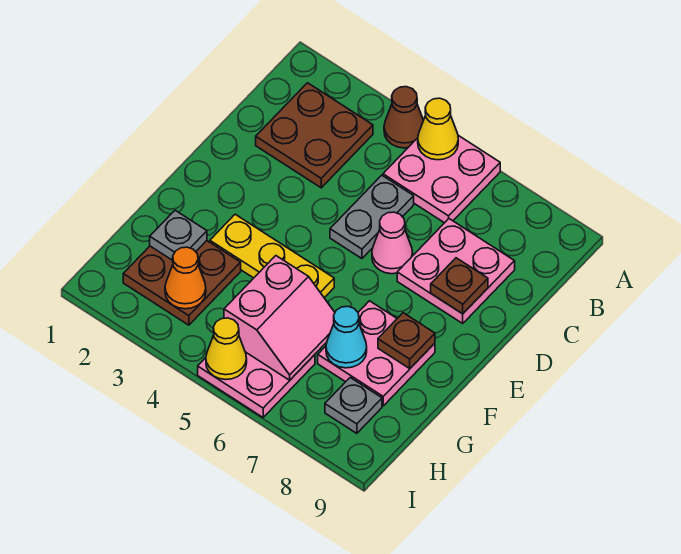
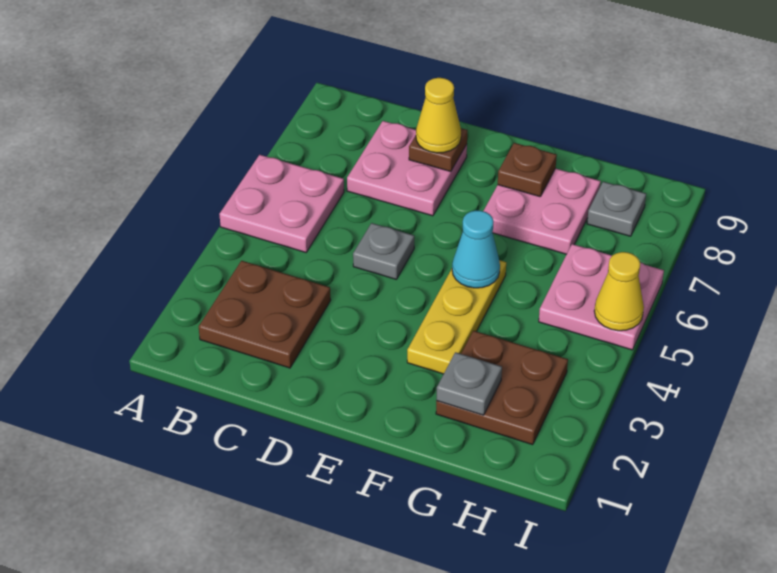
brown 1x1 cone [384,87,424,148] -> none
yellow 1x1 cone [418,98,458,160] -> yellow 1x1 cone moved to [416,78,461,153]
grey 1x2 plate [330,175,414,259] -> grey 1x1 plate [353,223,414,279]
pink 1x1 cone [372,212,413,274] -> none
pink 2x2 slope [224,256,335,380] -> none
cyan 1x1 cone [326,306,367,368] -> cyan 1x1 cone moved to [452,211,500,288]
orange 1x1 cone [165,247,206,309] -> none

